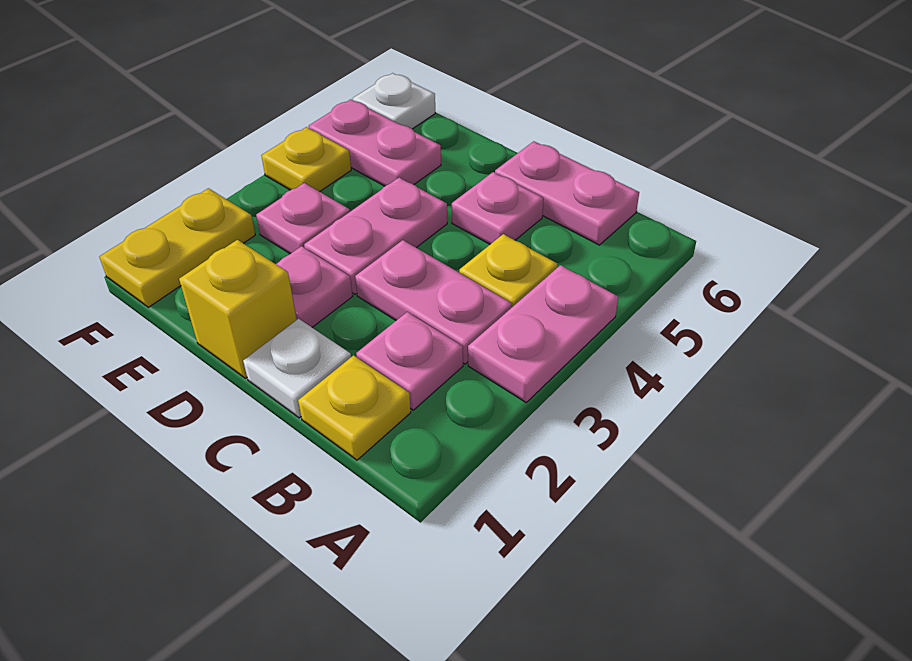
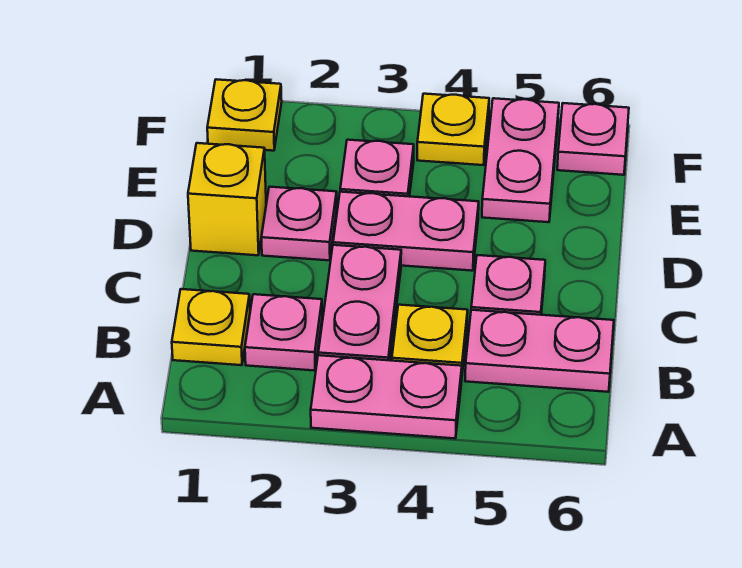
pink 1x2 plate [495,141,639,245] -> pink 1x2 plate turned to [465,310,614,392]
white 1x1 plate [243,319,351,418] -> none
yellow 1x2 plate [99,188,255,307] -> yellow 1x1 plate [207,79,282,151]
white 1x1 plate [353,73,435,129] -> pink 1x1 plate [557,103,629,175]

